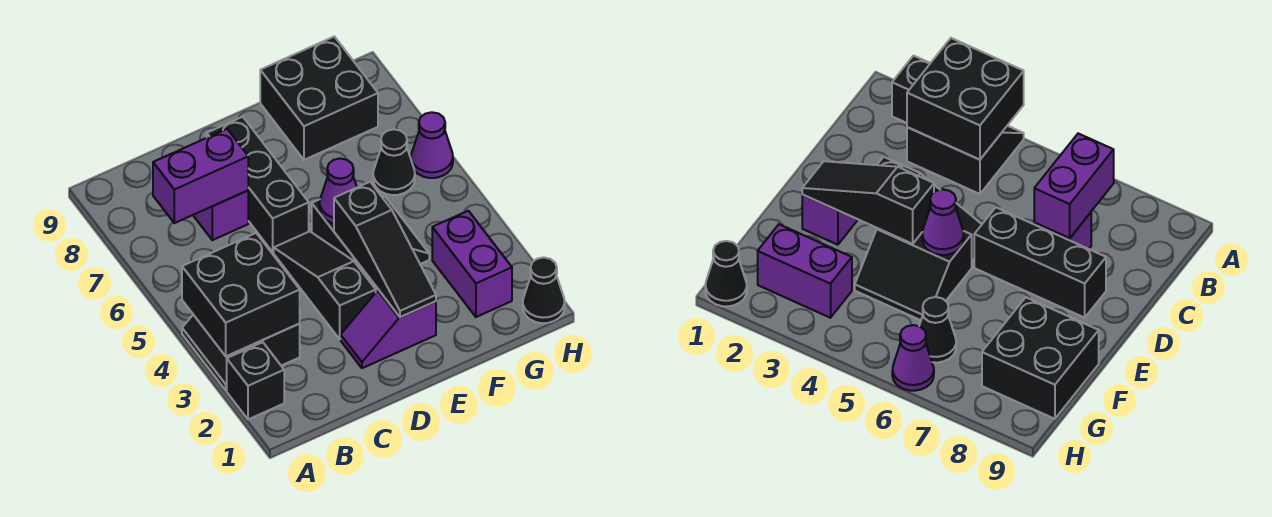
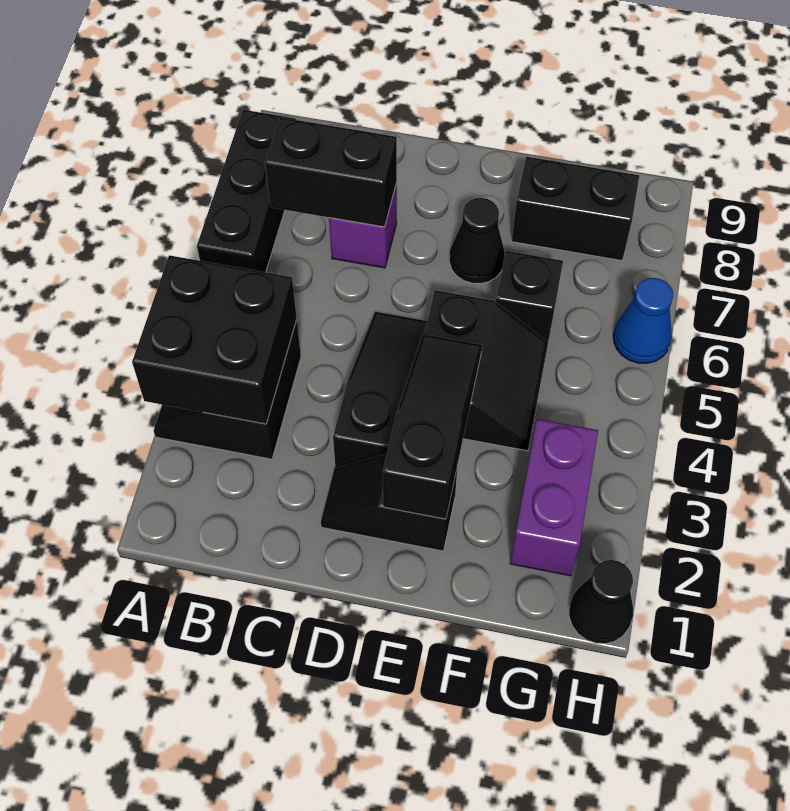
black 1x1 brick [227,342,284,419] -> black 1x1 brick moved to [496,251,563,342]
purple 1x2 brick [153,129,248,223] -> black 1x2 brick [265,117,397,227]
purple 1x2 slope [341,290,436,368] -> black 1x2 slope [321,454,458,551]
black 1x3 brick [207,117,309,252] -> black 1x3 brick moved to [197,110,296,272]
black 1x3 slope [334,182,436,317] -> black 1x3 slope turned to [383,334,482,519]
purple 1x1 cone [320,158,357,223] -> none
black 2x2 brick [260,37,378,160] -> black 1x2 brick [512,157,639,261]
black 1x1 cone [373,129,415,195] -> black 1x1 cone moved to [450,198,505,284]
purple 1x1 cone [411,112,453,178] -> blue 1x1 cone [613,278,673,363]

